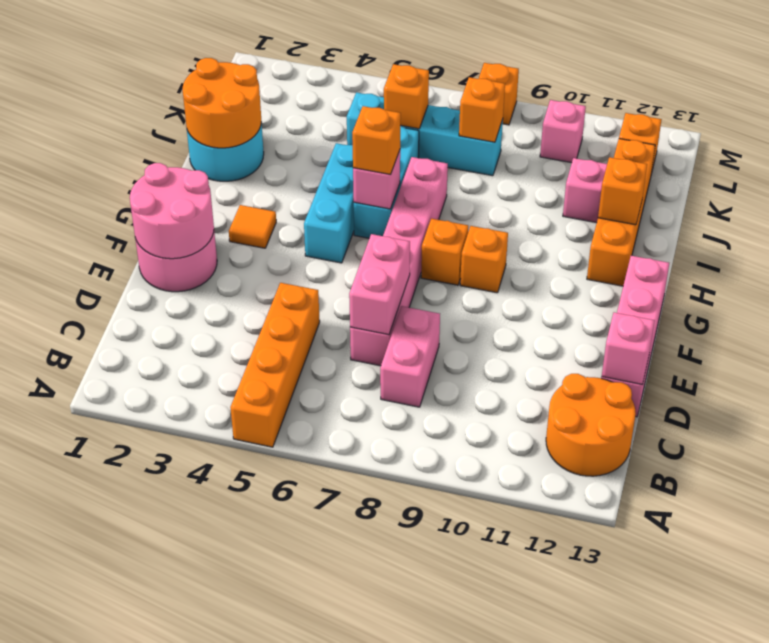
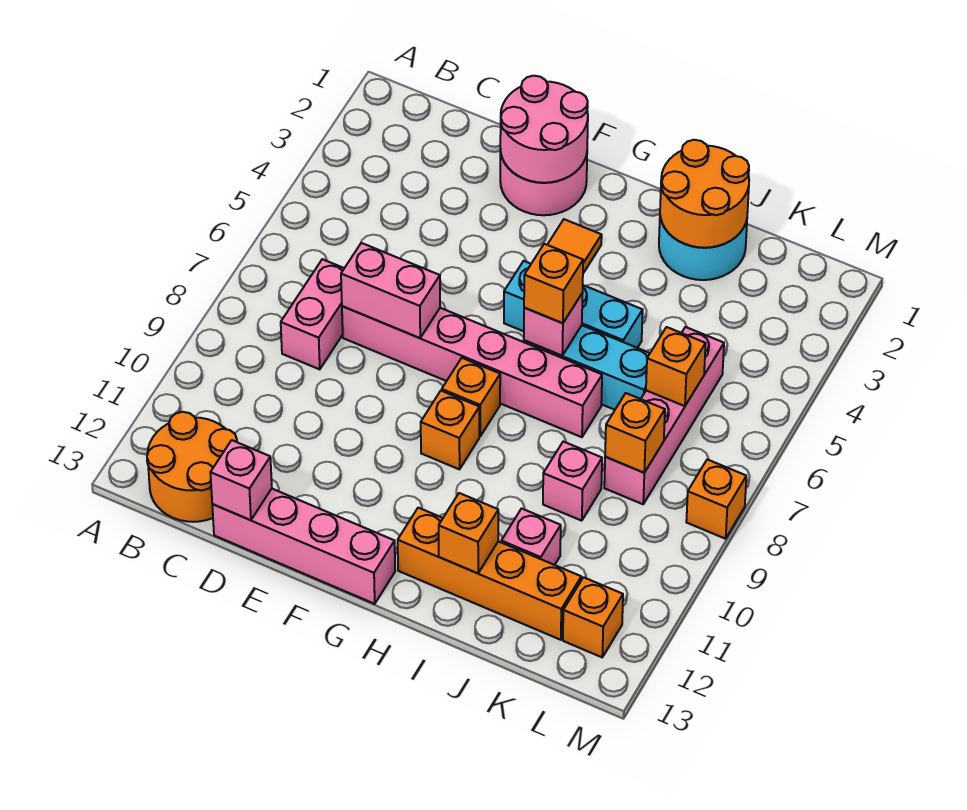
orange 1x4 brick [230,283,320,447] -> none
pink 1x2 brick [380,306,440,407] -> pink 1x2 brick turned to [281,259,344,369]
cyan 1x4 brick [347,92,503,176] -> pink 1x4 brick [604,327,724,504]
pink 1x1 brick [540,100,586,163] -> pink 1x1 brick moved to [543,442,602,521]

